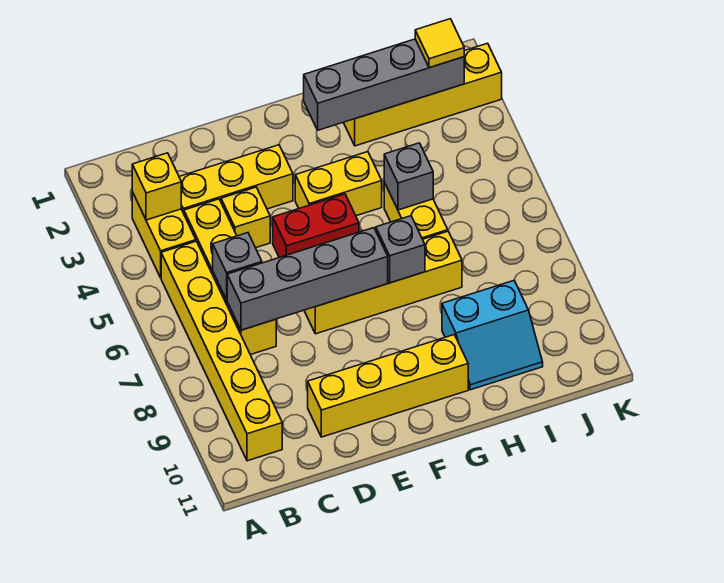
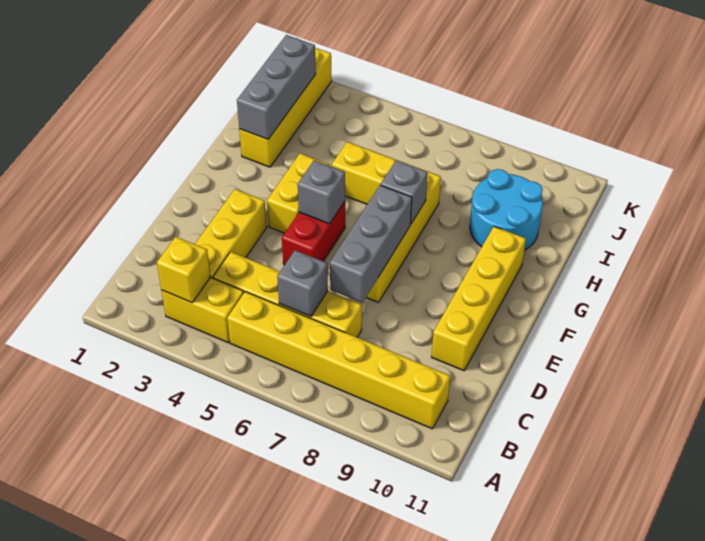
grey 1x4 brick [227,228,388,330] -> grey 1x3 brick [330,185,412,303]
yellow 1x1 brick [221,187,270,248] -> none
grey 1x4 brick [304,39,464,130] -> grey 1x3 brick [237,35,316,139]
grey 1x1 brick [384,143,433,210] -> grey 1x1 brick moved to [298,160,345,224]
cyan 2x2 slope [442,280,543,390] -> cyan 2x2 round brick [470,169,543,250]
yellow 1x1 tile [415,19,464,68] -> none

